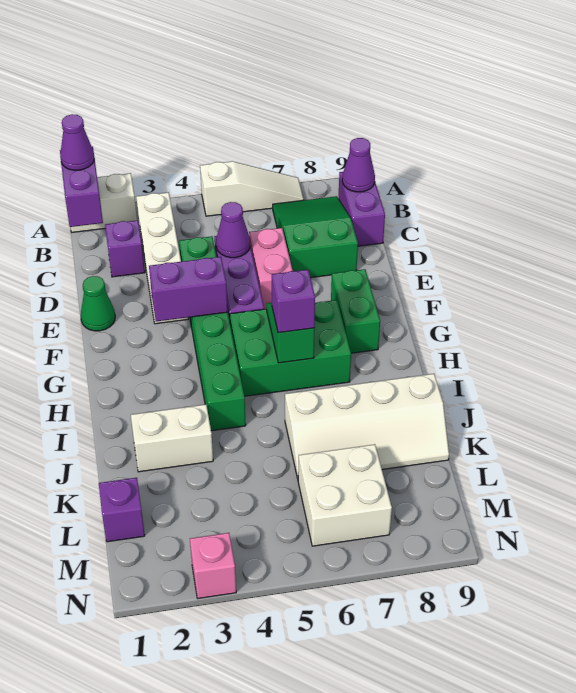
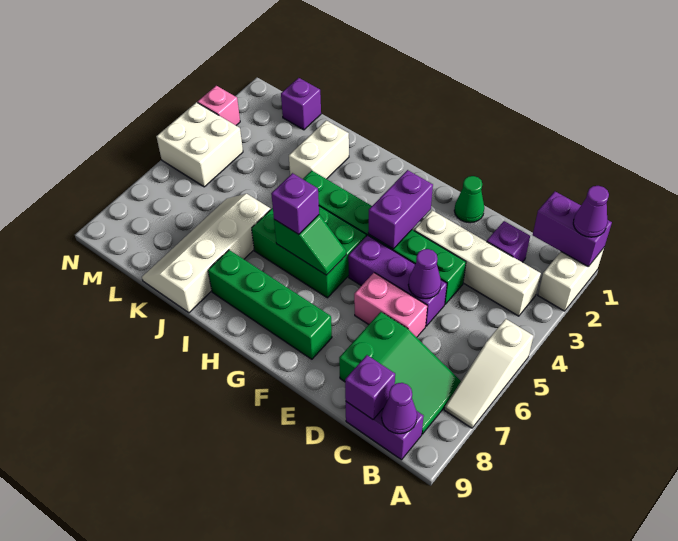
none -> purple 1x1 brick [345,355,395,419]
green 1x2 brick [331,269,380,353] -> green 1x4 brick [208,250,332,359]
green 2x3 brick [230,300,351,396] -> green 2x3 brick turned to [252,206,366,298]
white 2x2 brick [298,444,392,546] -> white 2x2 brick moved to [156,102,243,187]

